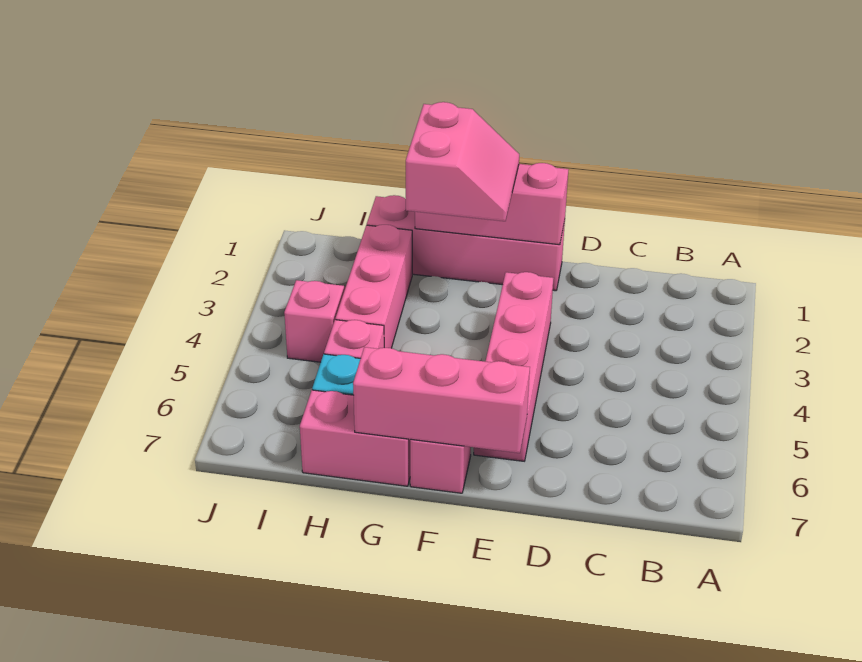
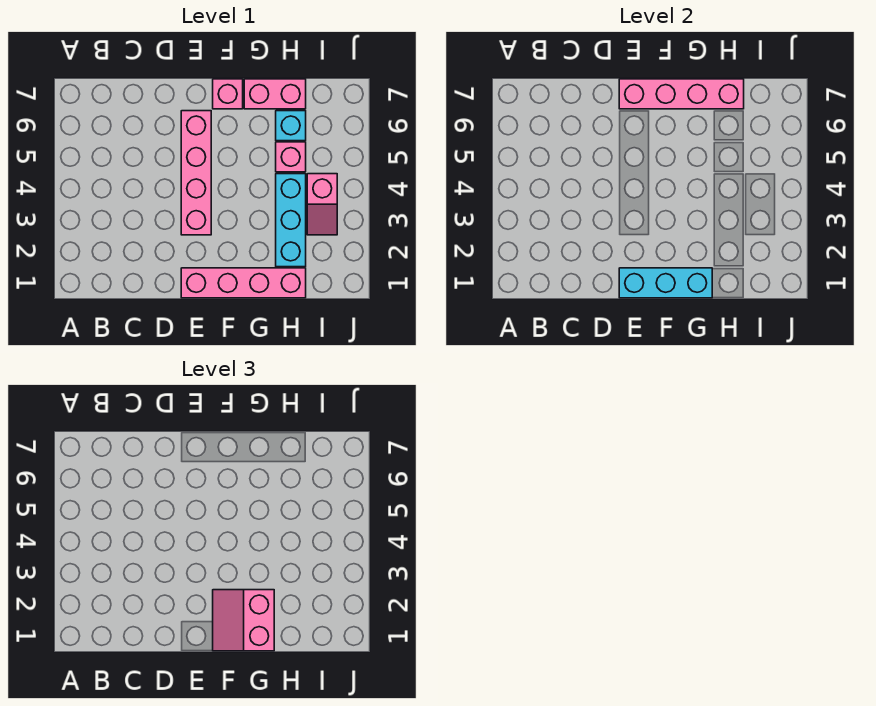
pink 1x3 brick [415,163,568,245] -> cyan 1x3 brick [619,268,712,298]
pink 1x3 brick [353,347,530,453] -> pink 1x4 brick [619,79,744,109]
pink 1x3 brick [335,225,412,348] -> cyan 1x3 brick [276,174,306,267]

